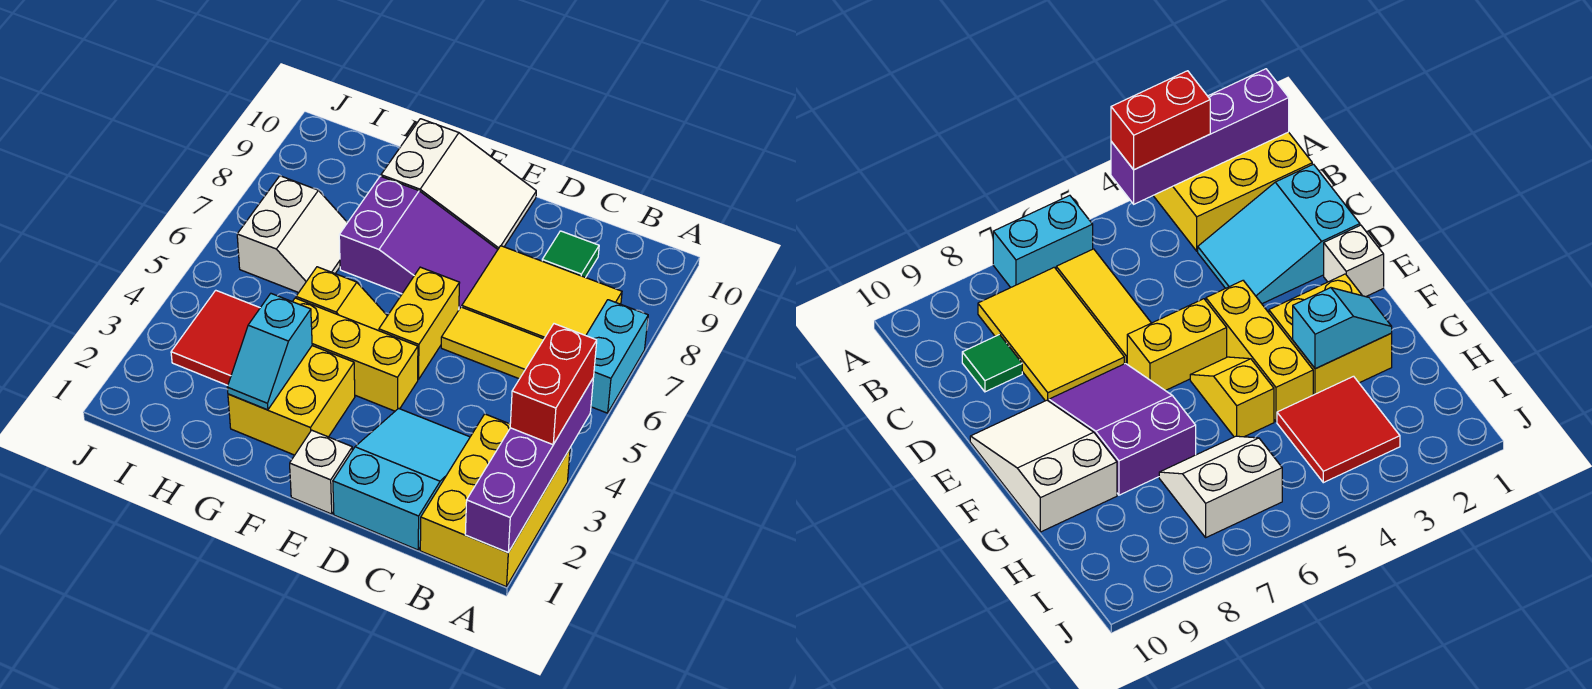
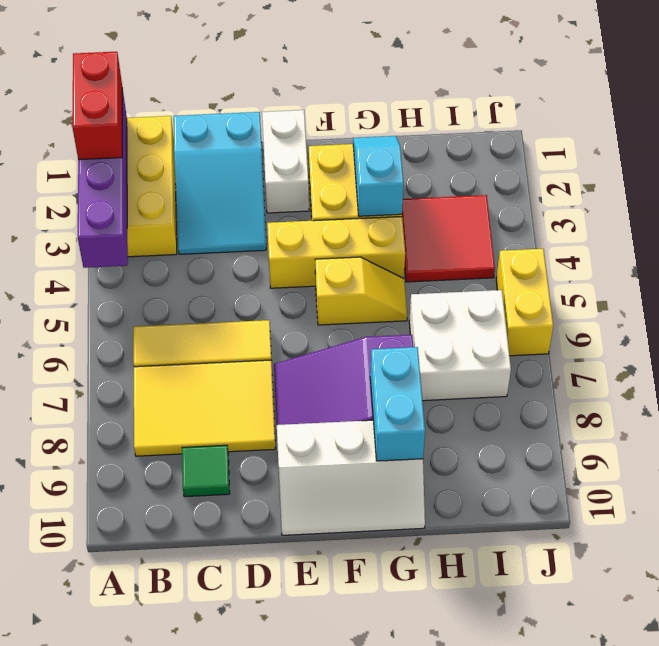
red 1x2 brick [510,324,597,445] -> red 1x2 brick moved to [72,52,122,160]
cyan 1x2 brick [586,300,648,413] -> cyan 1x2 brick moved to [370,347,425,461]
white 1x1 brick [290,430,352,514] -> white 1x2 brick [262,110,309,213]
yellow 1x2 brick [379,267,459,379] -> yellow 1x2 brick moved to [496,249,553,356]
white 2x3 slope [381,119,536,249] -> white 2x3 slope turned to [277,420,425,535]
yellow 1x2 slope [296,267,387,331] -> yellow 1x2 slope turned to [315,257,407,325]
white 2x2 slope [237,176,347,293] -> white 2x2 brick [409,290,511,401]

